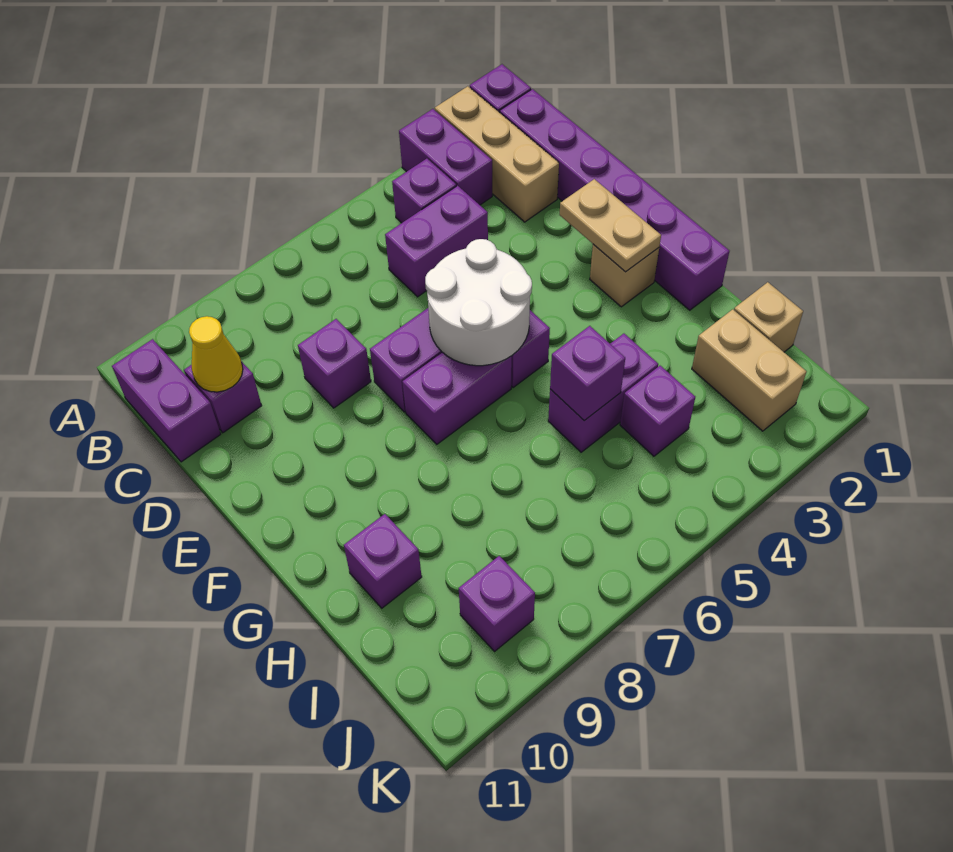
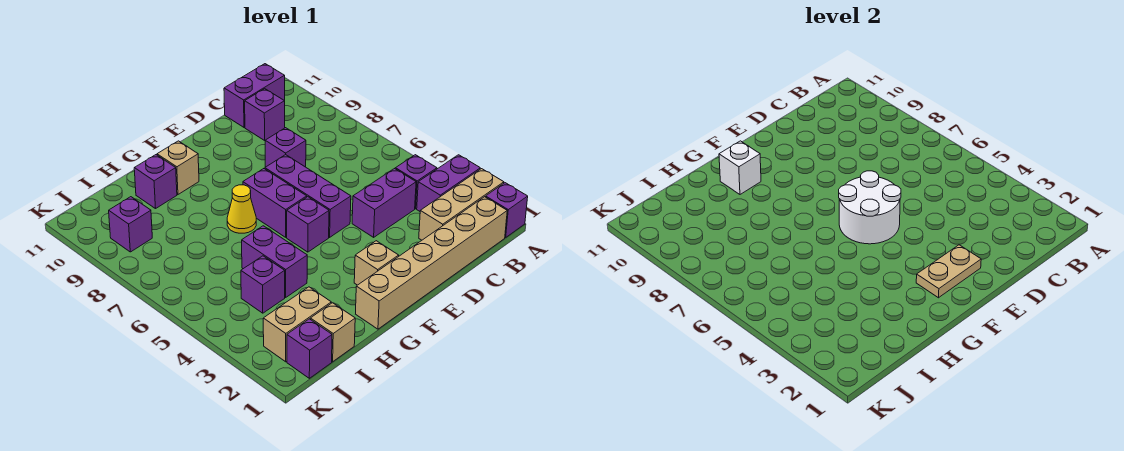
purple 1x6 brick [500,89,729,310] -> tan 1x6 brick [356,197,507,329]
purple 1x2 brick [385,186,488,297] -> purple 1x2 brick turned to [352,169,416,237]
yellow 1x1 cone [189,316,243,392] -> yellow 1x1 cone moved to [227,185,256,233]
none -> tan 1x1 brick [157,141,199,194]
none -> white 1x1 brick [719,141,761,194]
purple 1x1 brick [550,326,625,421] -> purple 1x1 brick moved to [287,319,332,378]

